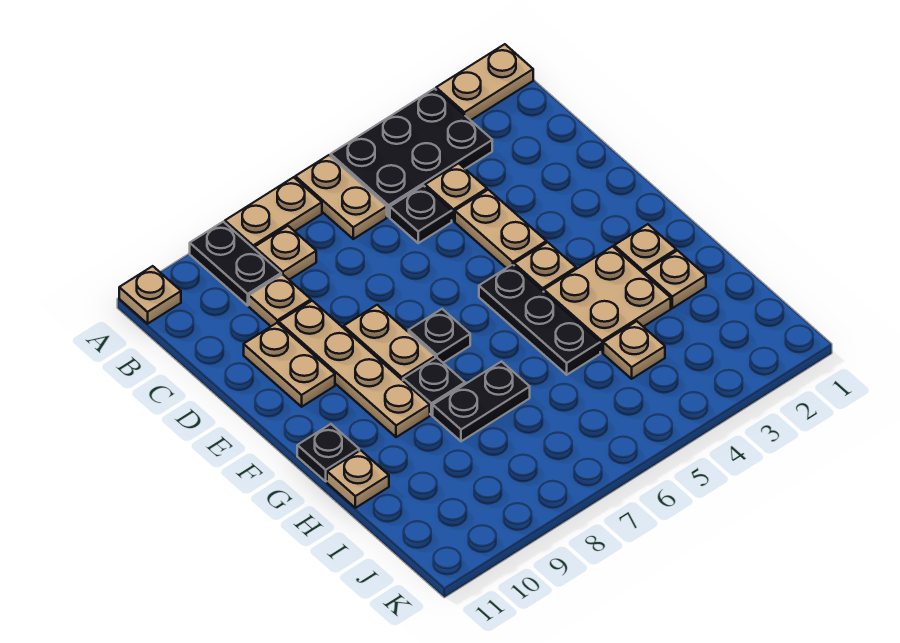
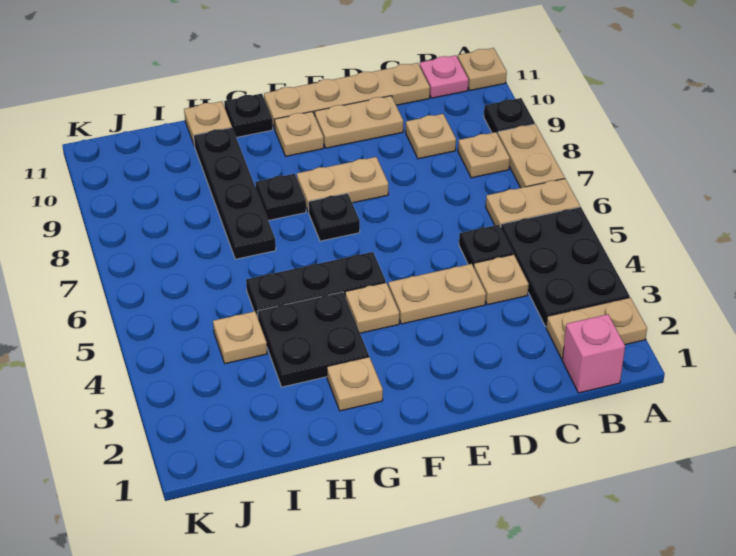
tan 1x2 plate [436,44,533,120] -> tan 1x2 plate turned to [546,298,647,359]
black 1x2 plate [190,222,281,305] -> black 1x1 plate [484,98,535,134]
none -> pink 1x1 brick [562,314,625,393]
none -> pink 1x1 plate [420,55,468,98]
tan 1x4 plate [279,301,430,437] -> tan 1x4 plate moved to [264,63,430,129]
tan 2x2 plate [544,246,671,352] -> black 2x2 plate [258,292,369,387]
tan 1x1 plate [644,251,706,308] -> tan 1x1 plate moved to [275,112,324,156]
black 1x2 plate [433,362,530,441] -> black 1x4 plate [194,128,276,259]

